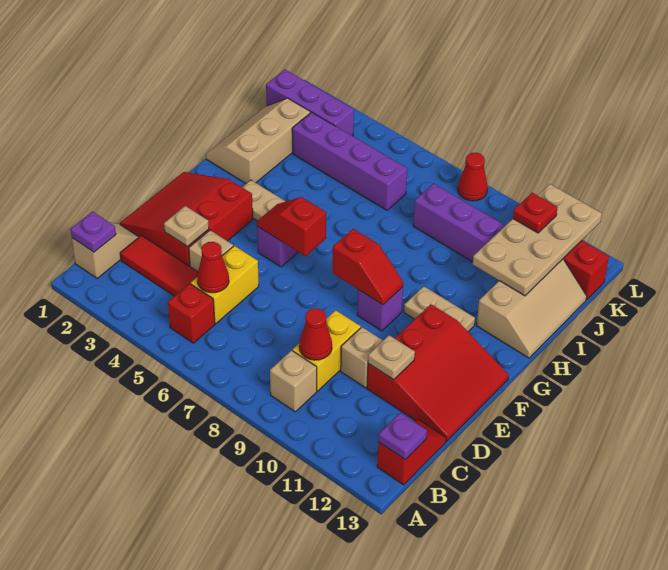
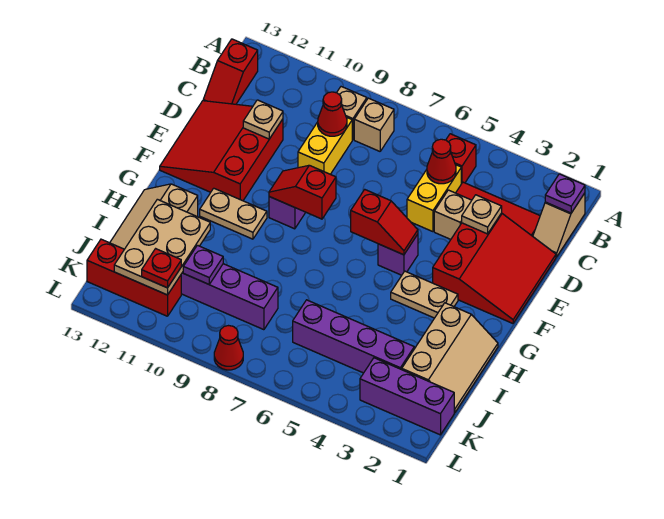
purple 1x1 plate [378,413,427,460] -> purple 1x1 plate moved to [183,245,223,284]
tan 1x1 brick [341,327,383,388] -> tan 1x1 brick moved to [354,98,394,151]
tan 2x4 plate [473,184,602,296] -> tan 2x3 plate [114,199,210,295]

